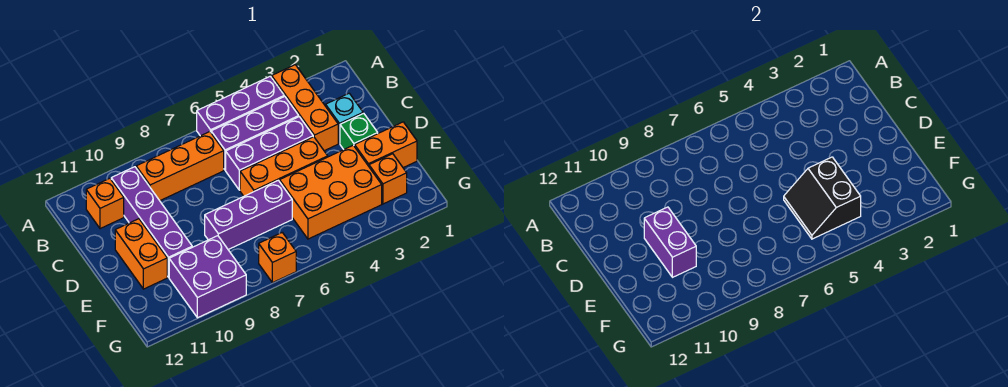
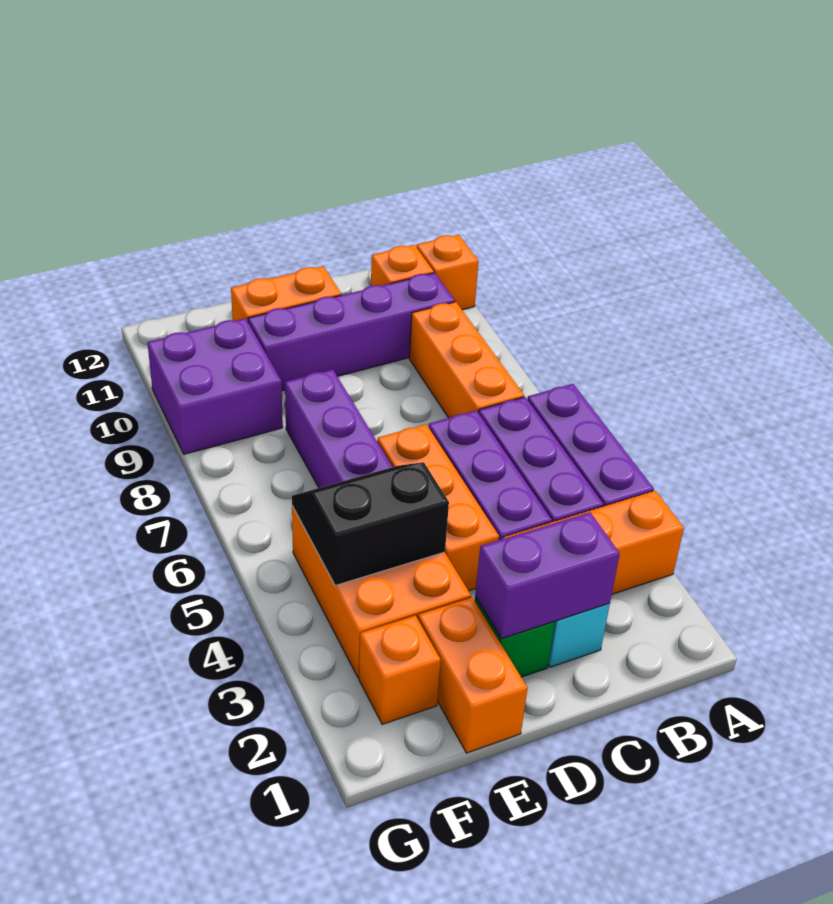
purple 1x2 brick [644,207,696,277] -> purple 1x2 brick moved to [475,512,620,639]
orange 1x1 brick [259,233,296,283] -> orange 1x1 brick moved to [417,235,479,310]

